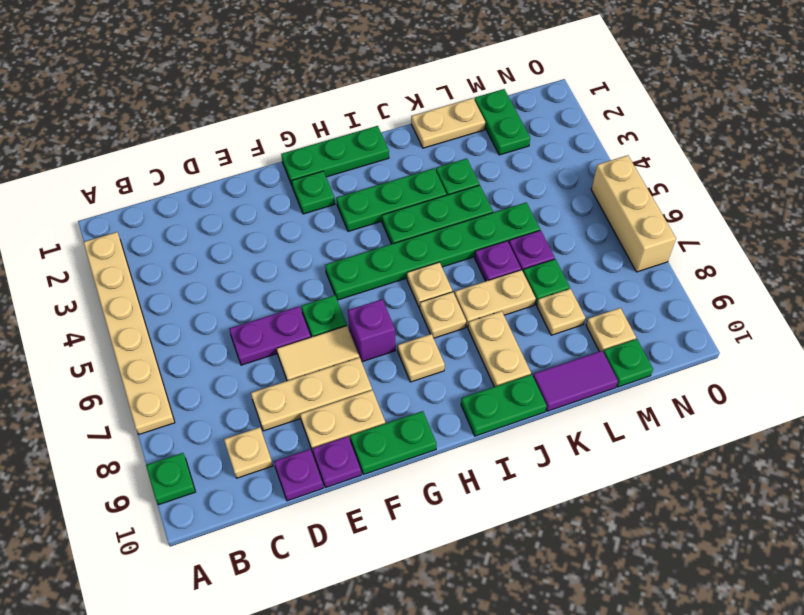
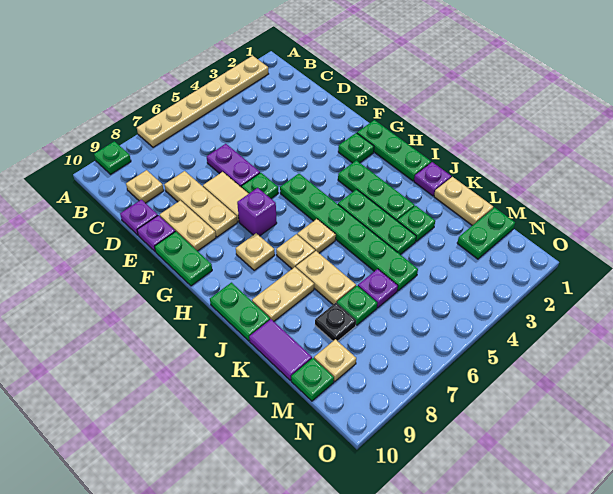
purple 1x1 plate [475,241,521,281] -> purple 1x1 plate moved to [414,162,451,196]
tan 1x1 plate [537,289,585,335] -> black 1x1 plate [315,303,356,341]
tan 1x3 brick [591,155,676,272] -> none

